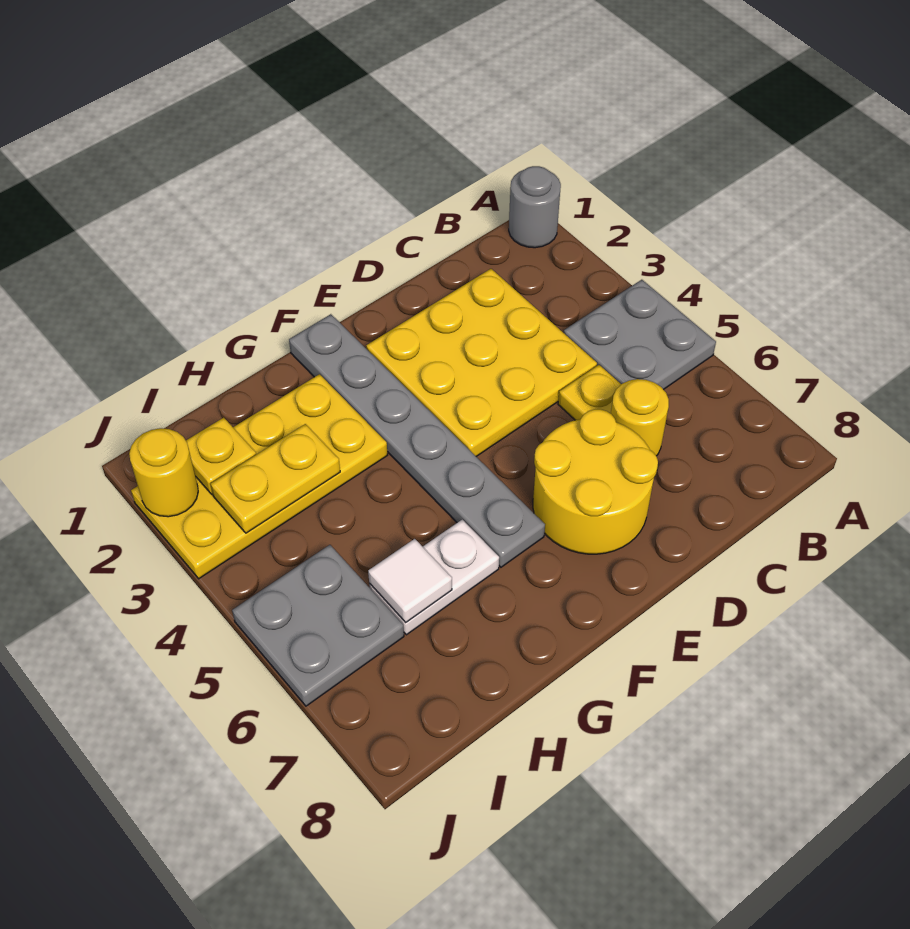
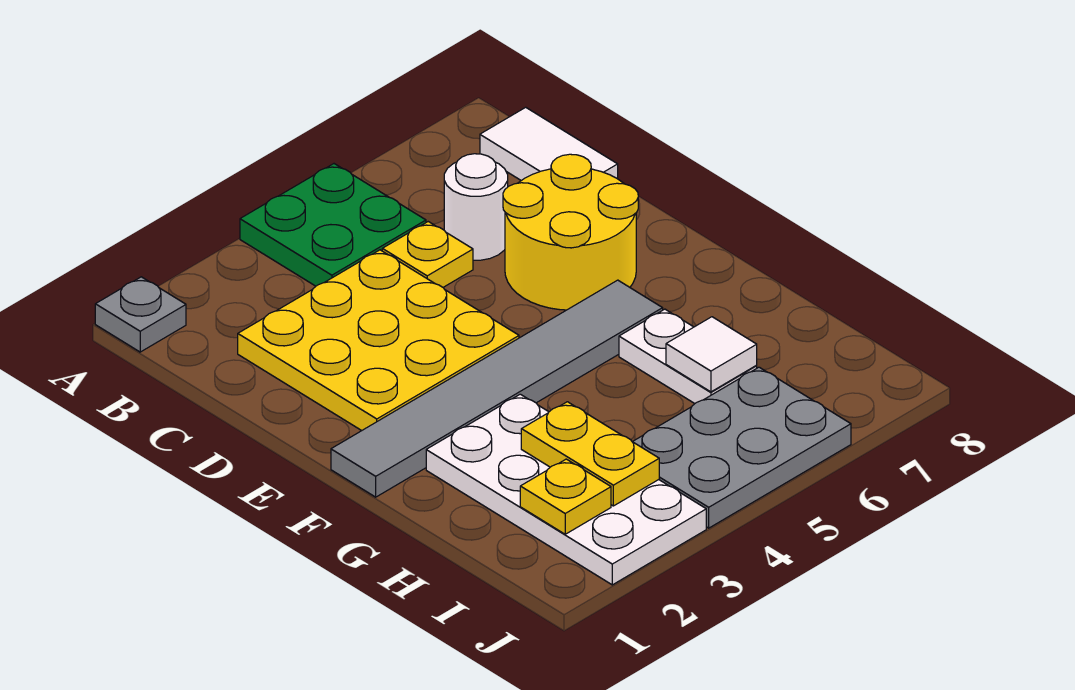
grey 1x1 round brick [509,166,561,248] -> grey 1x1 plate [95,277,186,352]
grey 2x2 plate [564,280,716,390] -> green 2x2 plate [240,164,426,286]
none -> white 1x2 tile [480,107,618,181]
yellow 1x1 round brick [611,379,669,456] -> white 1x1 round brick [444,154,508,260]
grey 1x6 plate [289,314,545,567] -> grey 1x6 tile [331,280,663,497]
yellow 2x4 plate [131,374,388,579] -> white 2x4 plate [426,394,706,585]
grey 2x2 plate [232,545,404,706] -> grey 2x3 plate [633,367,851,528]
yellow 1x1 round brick [129,428,198,517] -> none

